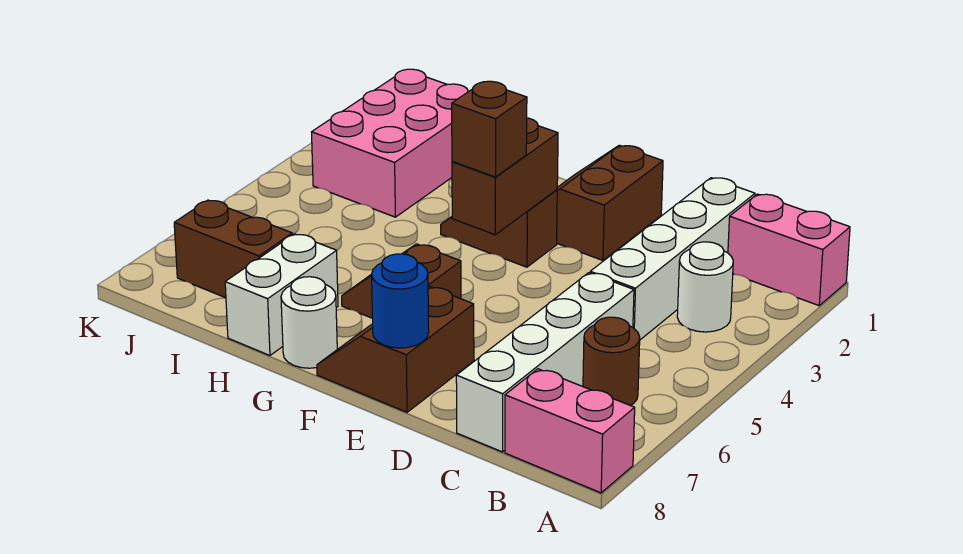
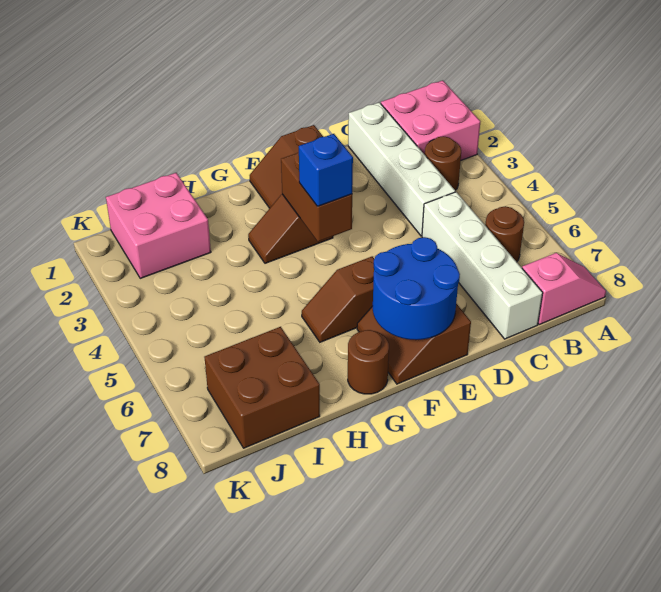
pink 1x2 brick [728,194,850,306] -> pink 2x2 brick [381,80,480,160]
pink 1x2 brick [505,369,635,493] -> pink 1x2 slope [522,253,606,324]
white 1x1 round brick [677,242,733,332] -> brown 1x1 round brick [425,136,461,190]
blue 1x1 round brick [372,254,429,348] -> blue 2x2 round brick [373,237,460,340]
brown 1x1 brick [452,81,527,177] -> blue 1x1 brick [299,134,353,206]
white 1x1 round brick [281,277,337,368] -> brown 1x1 round brick [348,330,389,394]
white 1x2 brick [225,234,338,355] -> none
pink 2x3 brick [312,69,468,217] -> pink 2x2 brick [106,173,211,278]
brown 1x2 brick [174,200,292,298] -> brown 2x2 brick [204,327,320,448]

